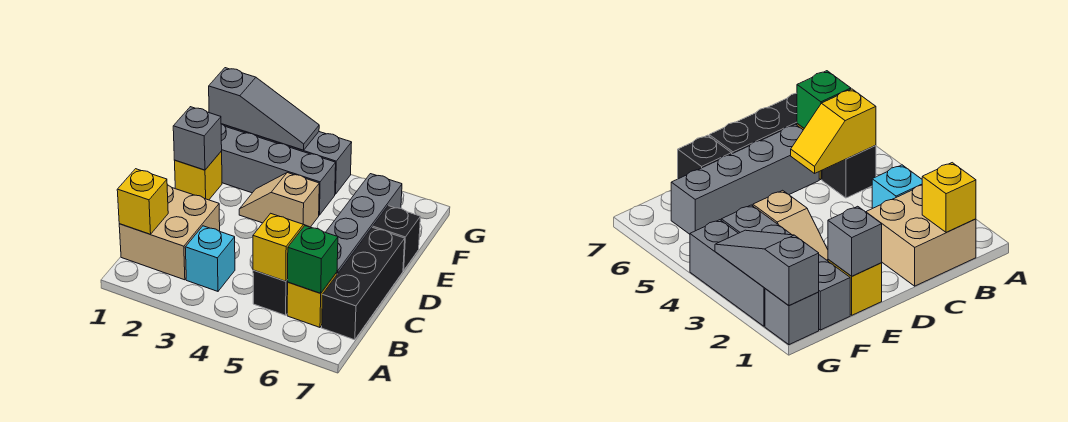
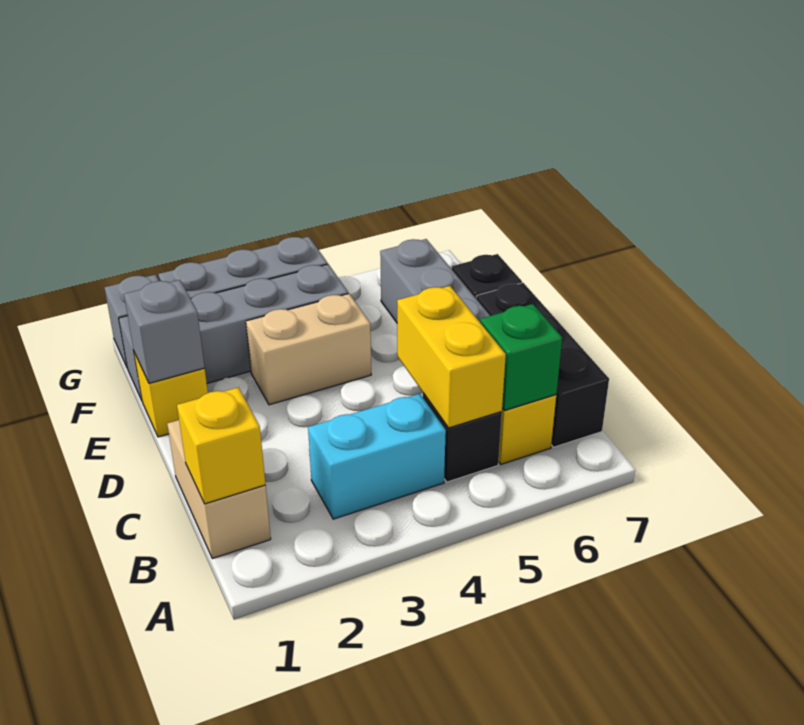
tan 2x2 brick [119,185,220,280] -> tan 1x2 brick [167,420,271,559]
cyan 1x1 brick [185,226,235,291] -> cyan 1x2 brick [308,394,446,519]
yellow 1x2 slope [253,213,309,281] -> yellow 1x2 brick [397,286,506,428]
tan 1x2 slope [239,173,319,227] -> tan 1x2 brick [246,294,371,405]
grey 1x3 slope [209,68,319,150] -> none

